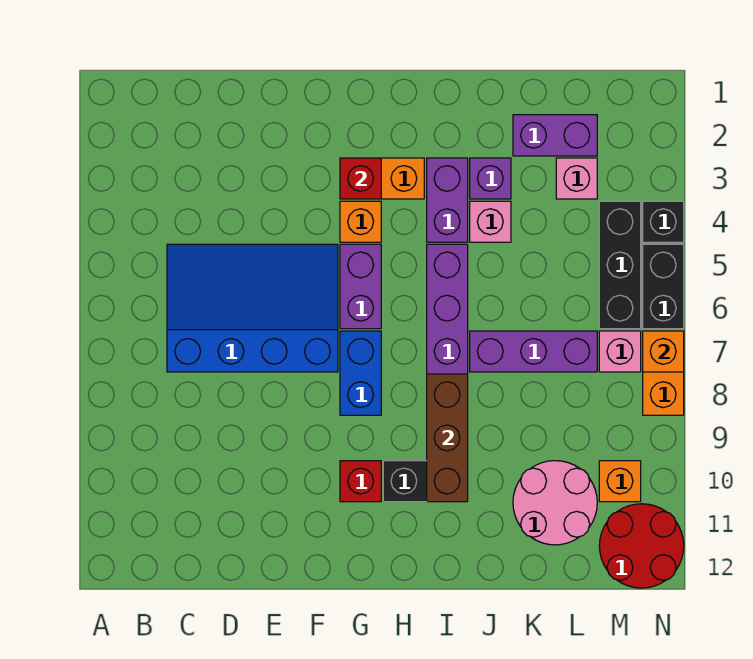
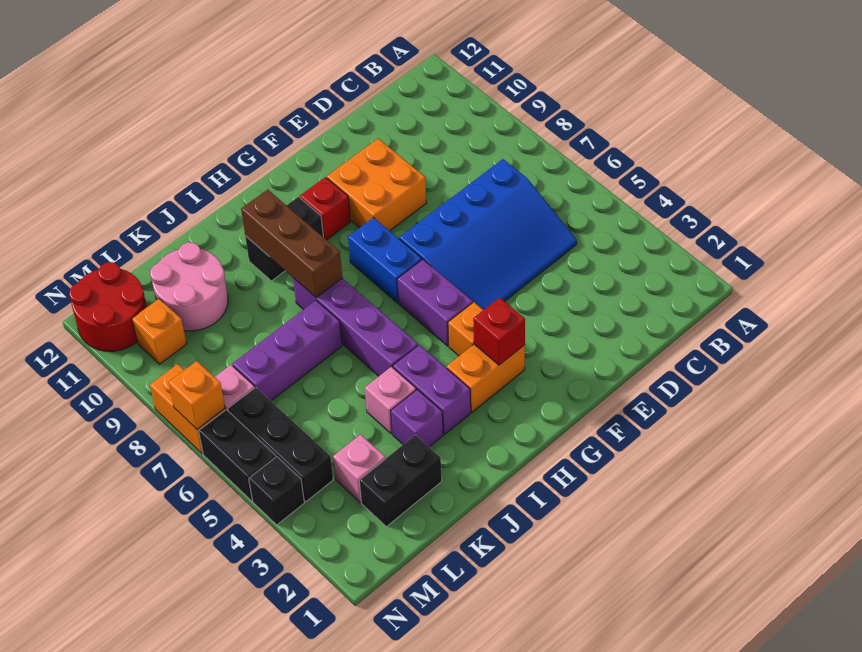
none -> orange 2x2 brick [327,139,426,231]
purple 1x2 brick [513,115,597,156] -> black 1x2 brick [359,435,442,527]

